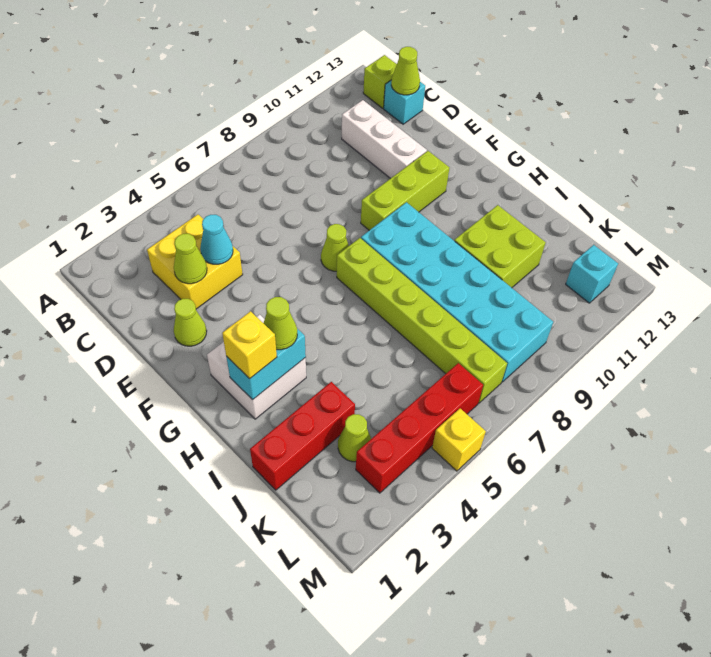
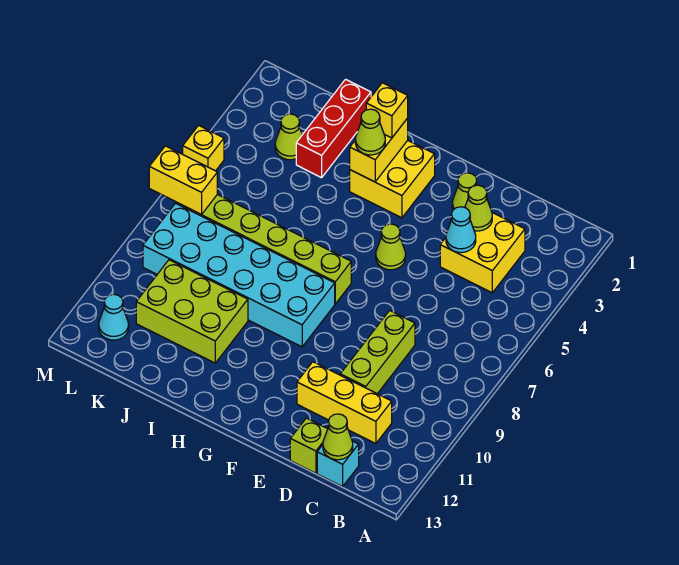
lime 1x1 brick [363,55,397,108] -> lime 1x1 brick moved to [290,418,328,473]
white 1x3 brick [342,100,427,179] -> yellow 1x3 brick [297,362,392,444]
lime 1x1 cone [321,224,349,271] -> lime 1x1 cone moved to [376,224,406,270]
lime 1x3 brick [361,151,449,230] -> lime 1x3 brick moved to [340,310,415,394]
white 2x2 brick [207,314,306,419] -> yellow 2x2 brick [350,140,435,218]
cyan 1x2 brick [226,329,306,400] -> yellow 1x2 brick [350,118,408,182]
lime 2x2 brick [454,205,546,288] -> lime 2x3 brick [136,260,248,363]
red 1x4 brick [356,363,483,493] -> none
none -> yellow 1x2 brick [149,146,217,215]
cyan 1x1 brick [566,245,618,303] -> cyan 1x1 cone [99,294,129,340]

